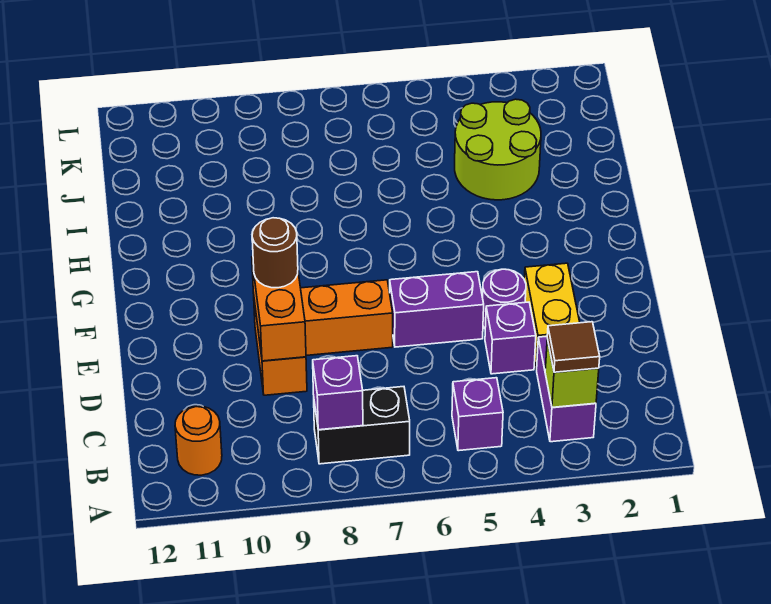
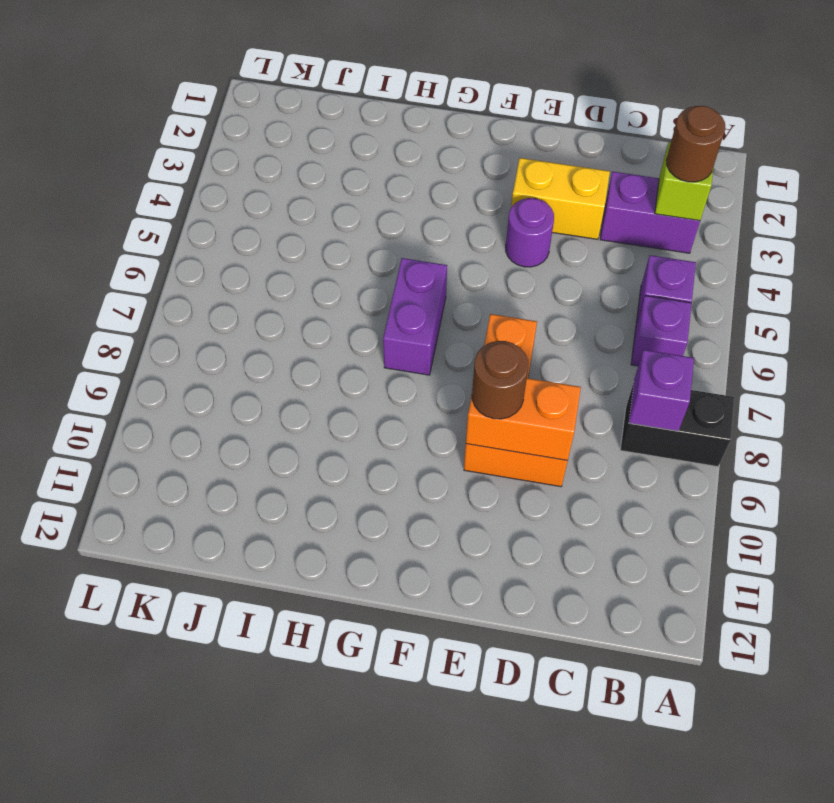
brown 1x1 tile [547,322,600,372] -> brown 1x1 round brick [666,106,726,182]
black 1x2 brick [314,387,410,464] -> black 1x2 brick turned to [620,383,734,467]
orange 1x1 round brick [175,406,222,475] -> none
purple 1x1 brick [485,302,536,374] -> purple 1x1 brick moved to [631,296,692,366]
purple 1x2 brick [390,272,484,347] -> purple 1x2 brick moved to [383,258,447,375]
lime 2x2 round brick [455,99,541,200] -> none

